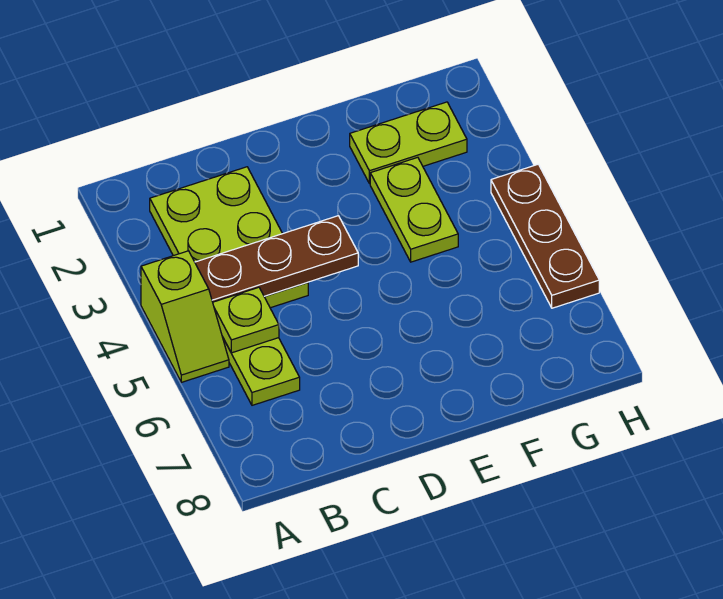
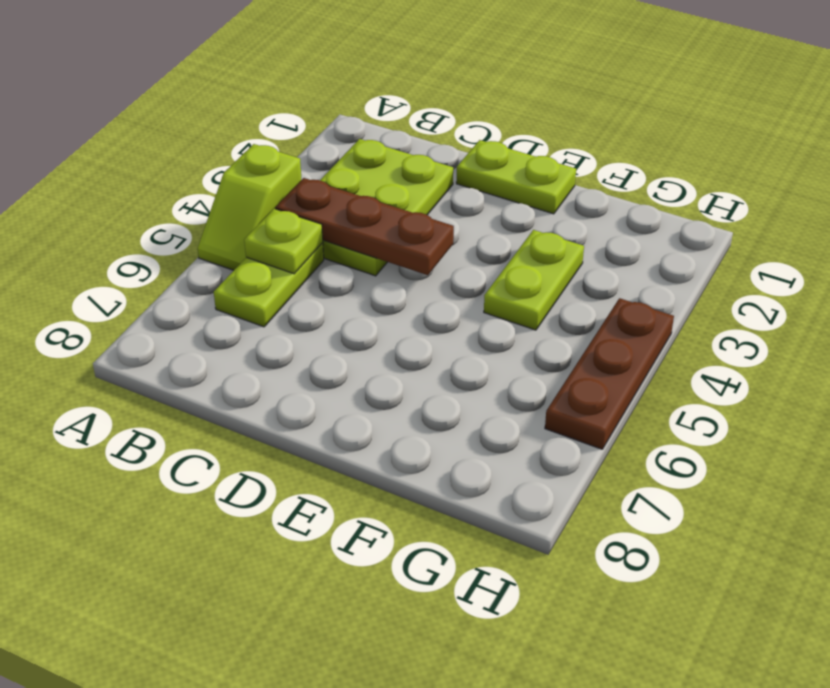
lime 1x2 plate [350,102,467,184] -> lime 1x2 plate moved to [456,140,576,214]

